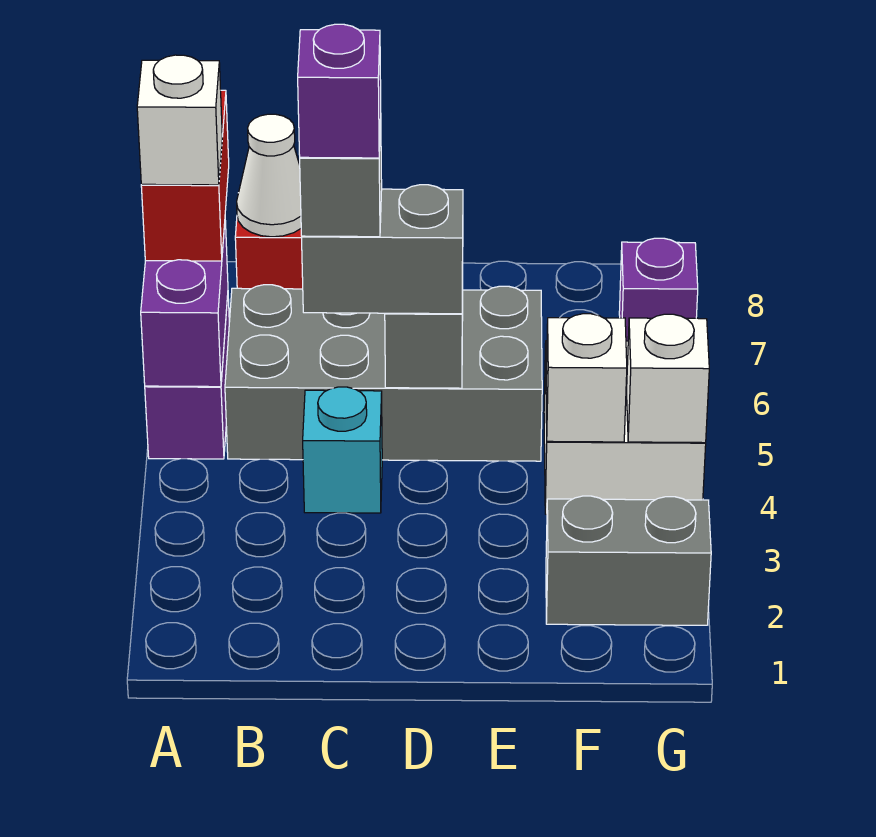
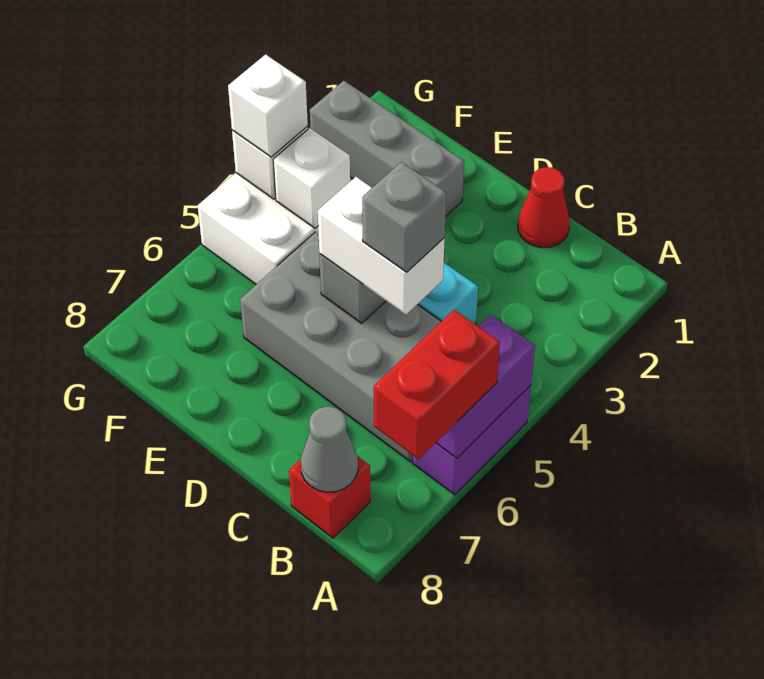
white 1x1 brick [137,55,222,185] -> white 1x1 brick moved to [228,55,308,157]
white 1x1 cone [237,114,301,237] -> grey 1x1 cone [301,407,358,492]
none -> red 1x1 cone [518,167,570,248]
grey 1x2 brick [302,185,463,314] -> white 1x2 brick [318,177,445,315]
purple 1x1 brick [298,24,381,158] -> none
grey 1x2 brick [546,496,711,625] -> grey 1x3 brick [310,81,464,217]
purple 1x1 brick [619,238,698,341] -> none

